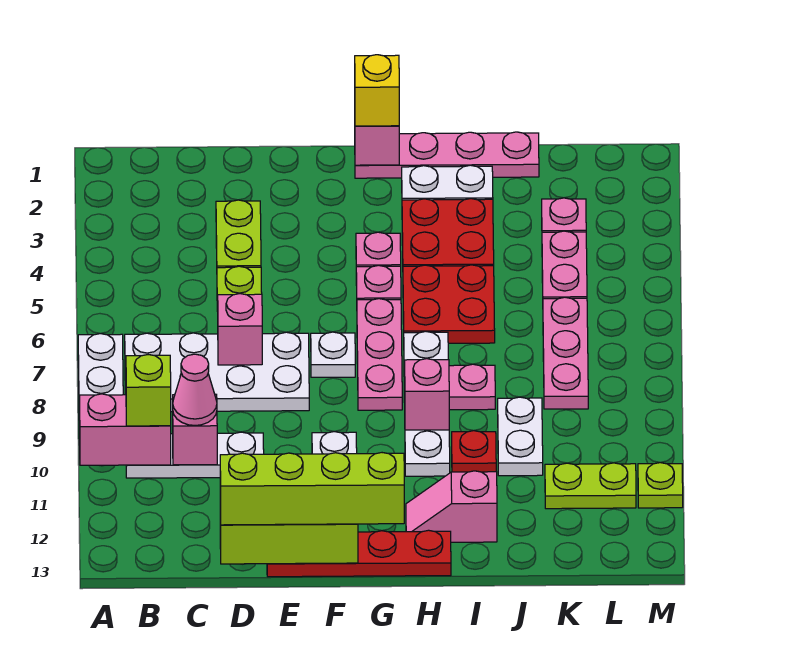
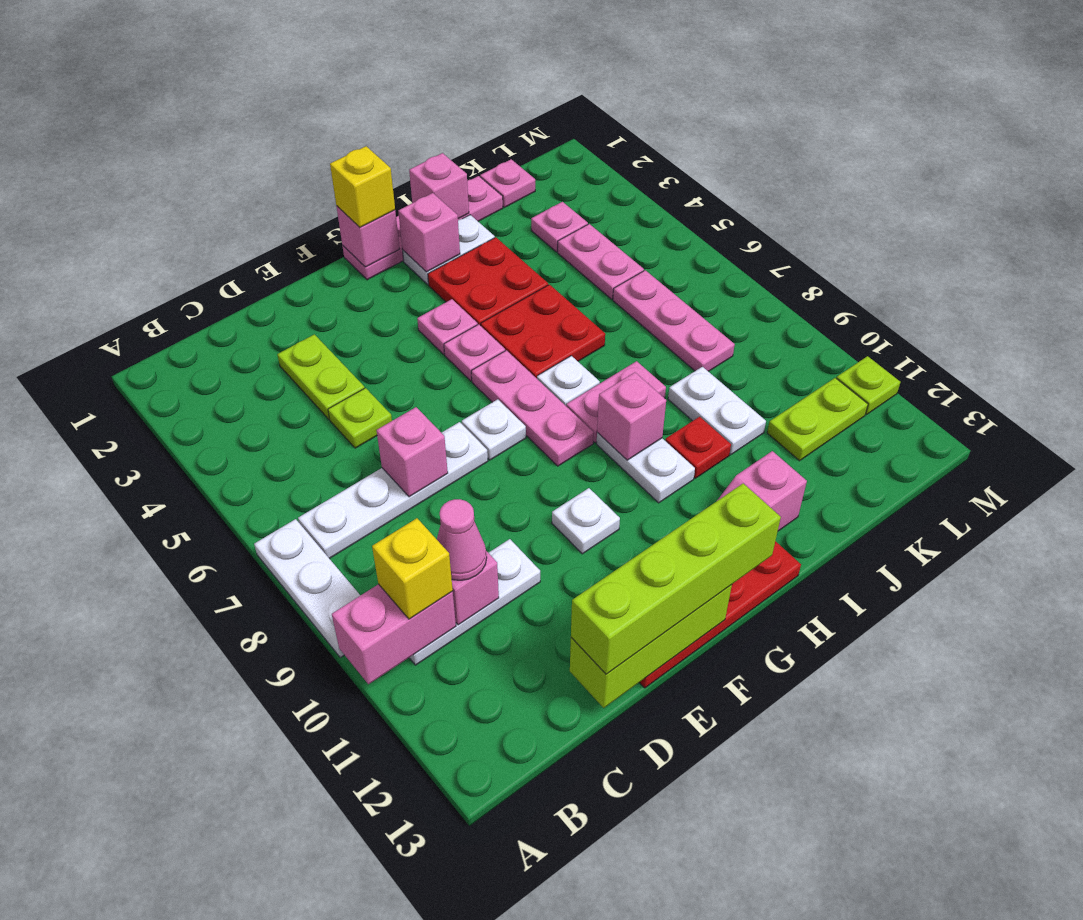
white 2x4 plate [125,332,309,412] -> white 1x4 plate [298,422,488,559]
lime 1x1 brick [126,355,171,426] -> yellow 1x1 brick [372,518,453,619]
none -> pink 1x1 brick [398,193,460,272]
none -> pink 1x1 brick [409,153,469,219]
none -> pink 1x1 plate [480,159,535,207]

